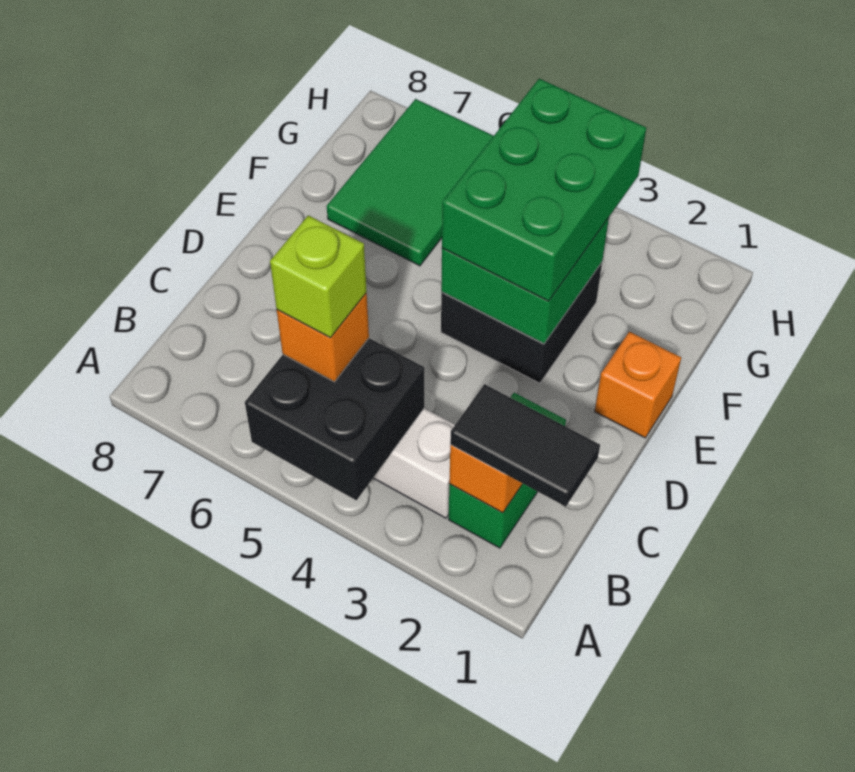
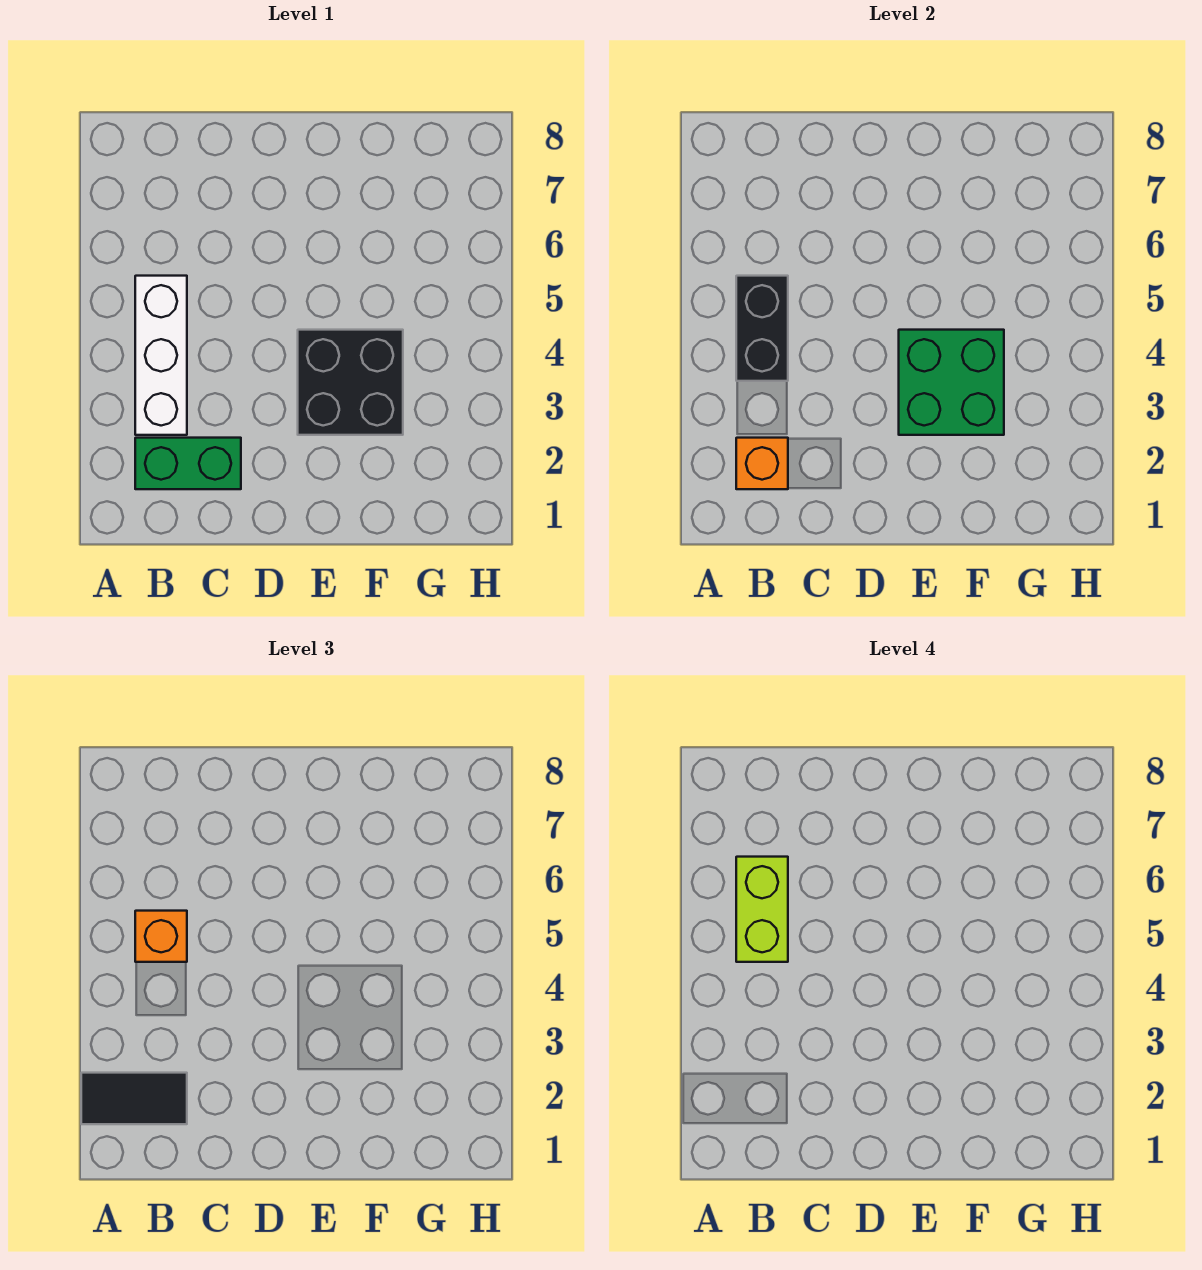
black 2x2 brick [245,338,424,500] -> black 1x2 brick [736,276,788,381]
black 1x2 tile [450,384,600,507] -> black 1x2 tile turned to [81,1073,187,1124]
lime 1x1 brick [270,215,367,338] -> lime 1x2 brick [736,857,788,962]
orange 1x1 brick [595,332,681,438] -> none
green 2x3 brick [442,79,646,301] -> none
green 2x3 tile [327,99,493,266] -> none

